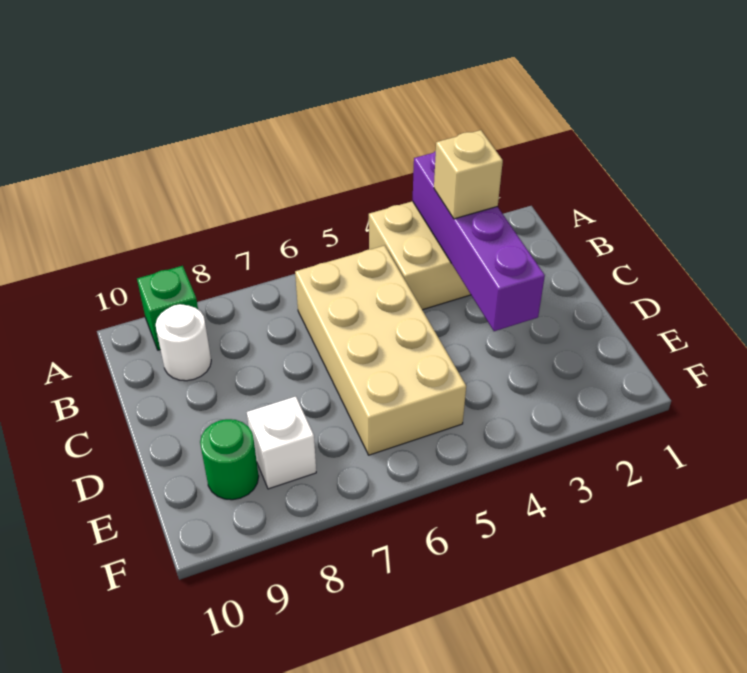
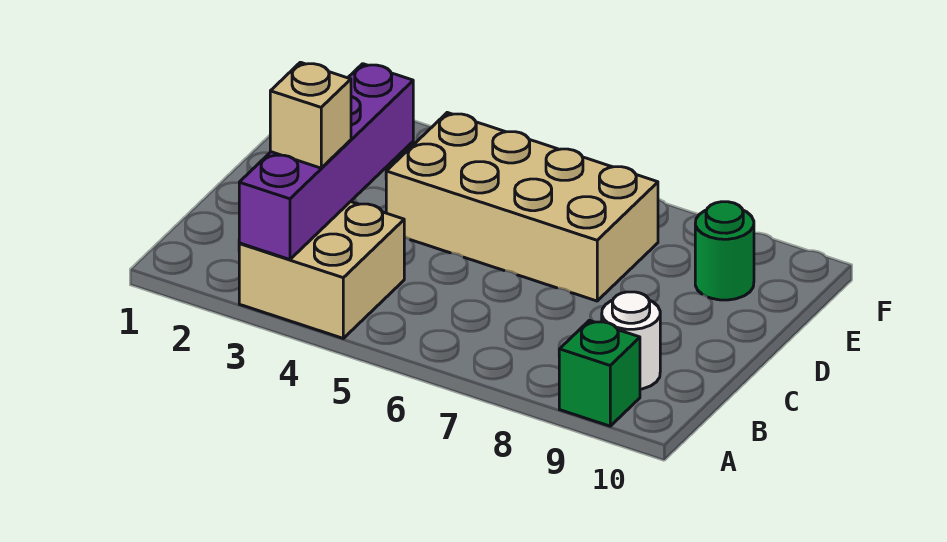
tan 2x4 brick [295,245,466,455] -> tan 2x4 brick turned to [386,113,658,301]
white 1x1 brick [247,397,316,489] -> none

